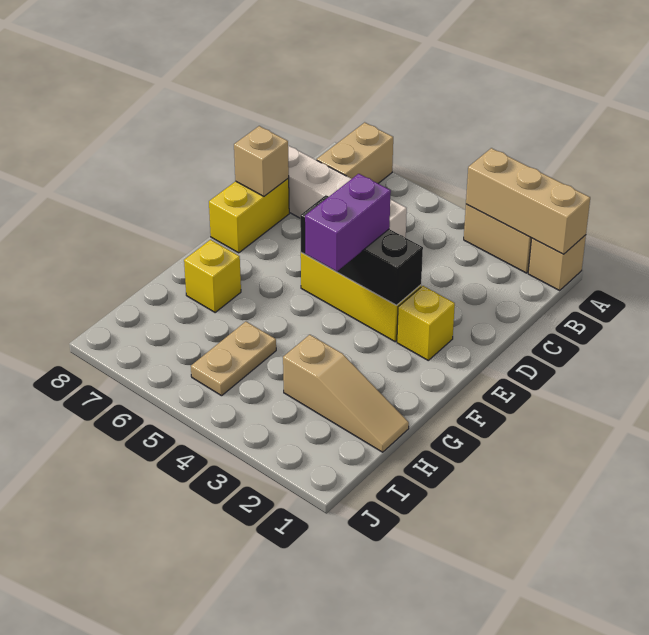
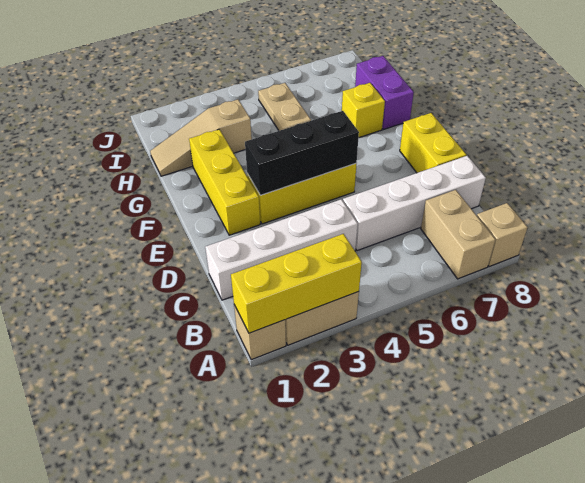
tan 1x3 brick [466,148,590,254] -> yellow 1x3 brick [231,234,362,333]
none -> white 1x4 brick [205,199,358,300]
tan 1x1 brick [234,126,289,196] -> tan 1x1 brick moved to [477,203,528,267]
yellow 1x1 brick [397,286,455,360] -> yellow 1x3 brick [189,129,260,235]
purple 1x2 brick [305,174,391,271] -> purple 1x2 brick moved to [355,56,414,130]

